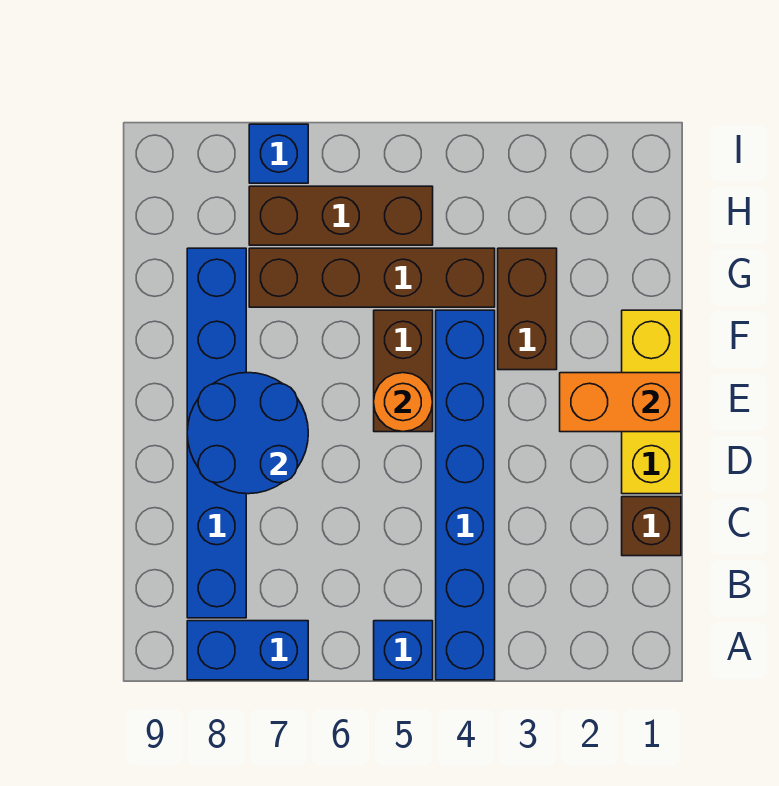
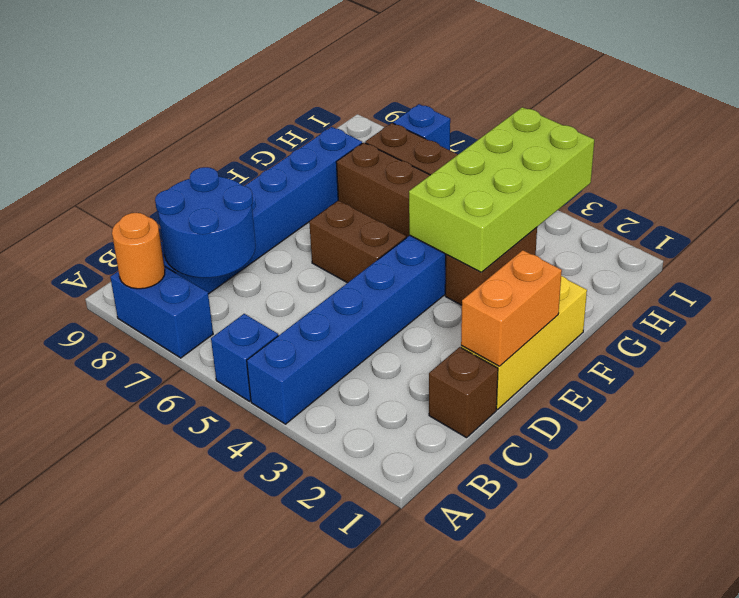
blue 2x2 round brick [187,373,308,494] -> blue 2x2 round brick moved to [155,167,256,278]
orange 1x2 brick [560,373,681,432] -> orange 1x2 brick turned to [461,250,562,366]
brown 1x2 brick [374,310,433,432] -> brown 1x2 brick turned to [309,201,406,283]
orange 1x1 round brick [374,373,433,432] -> orange 1x1 round brick moved to [112,213,165,289]
none -> lime 2x4 brick [409,107,594,272]

